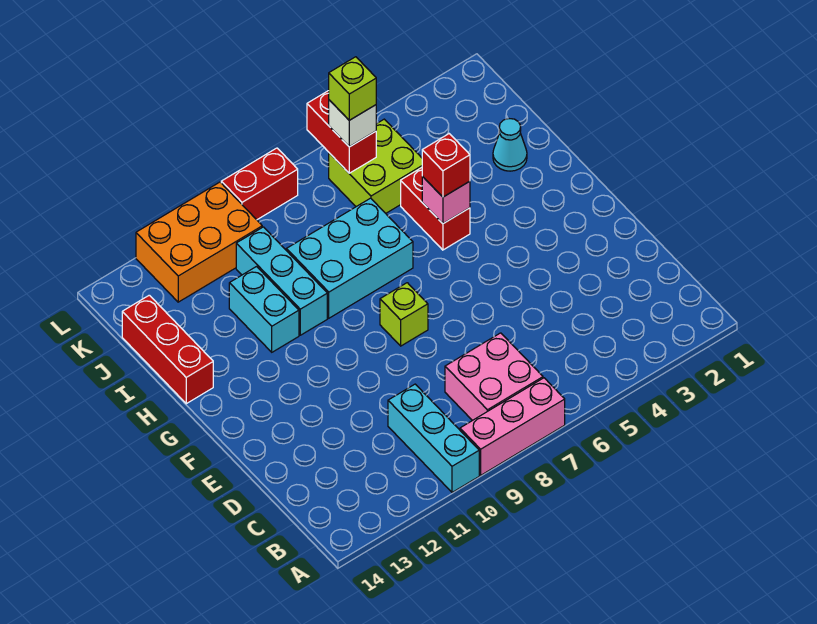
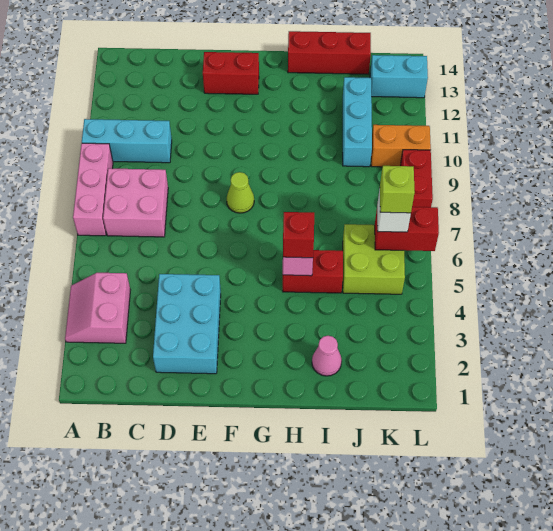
none -> pink 2x2 slope [65,273,130,343]
none -> red 1x2 brick [203,52,259,94]
lime 1x1 brick [380,283,428,346] -> lime 1x1 cone [227,172,254,213]
cyan 2x3 brick [286,198,413,318] -> cyan 2x3 brick moved to [153,274,221,374]
cyan 1x3 brick [236,227,327,335] -> cyan 1x3 brick turned to [343,77,372,167]
cyan 1x2 brick [229,267,299,352] -> cyan 1x2 brick moved to [370,55,428,98]
cyan 1x1 cone [493,119,527,171] -> pink 1x1 cone [312,336,342,376]
orange 2x3 brick [136,182,262,302] -> orange 1x2 brick [371,125,431,167]

